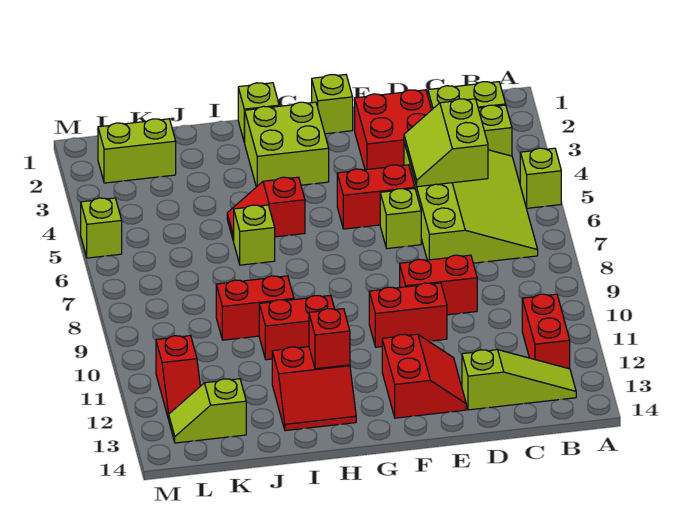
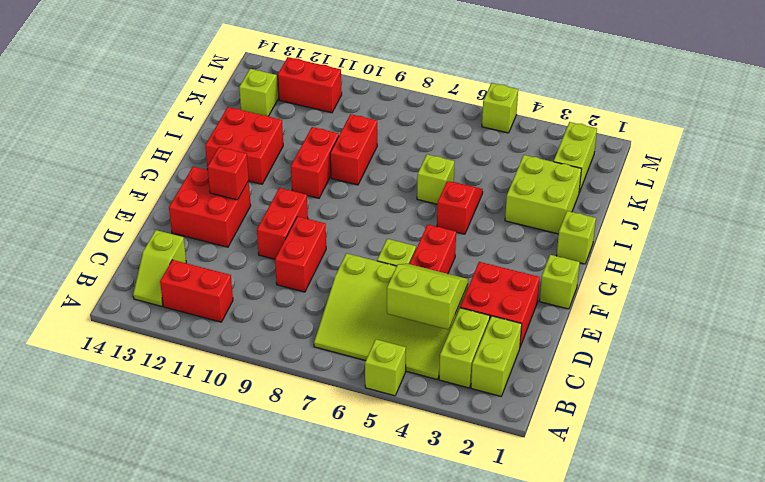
lime 1x3 slope [462,350,576,410] -> lime 1x2 slope [133,230,186,306]
red 2x2 slope [382,334,466,418] -> red 2x2 brick [169,167,251,247]
lime 2x2 brick [245,102,329,187] -> lime 2x2 brick moved to [505,155,582,234]
red 2x2 slope [272,347,356,431] -> red 2x2 brick [205,107,283,184]
red 1x1 brick [309,309,350,369] -> red 1x1 brick moved to [208,147,249,200]
red 1x2 slope [156,336,200,419] -> red 1x2 brick [278,57,342,113]

